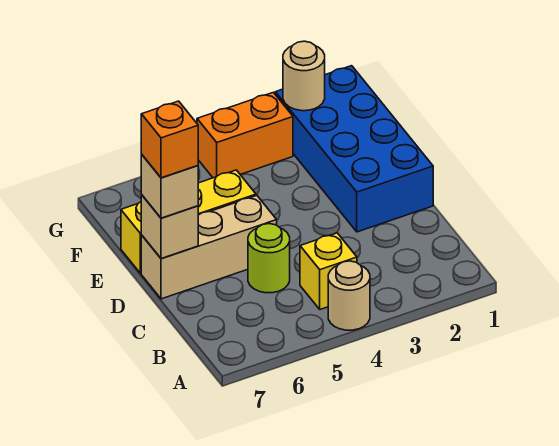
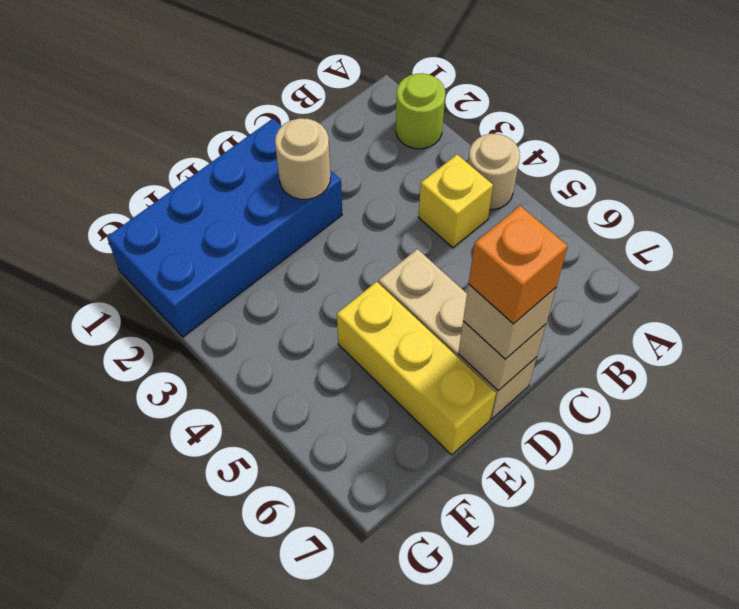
lime 1x1 round brick [248,224,290,293] -> lime 1x1 round brick moved to [396,73,445,149]
tan 1x1 round brick [283,41,325,111] -> tan 1x1 round brick moved to [275,118,330,199]
orange 1x2 brick [197,92,293,178] -> none

